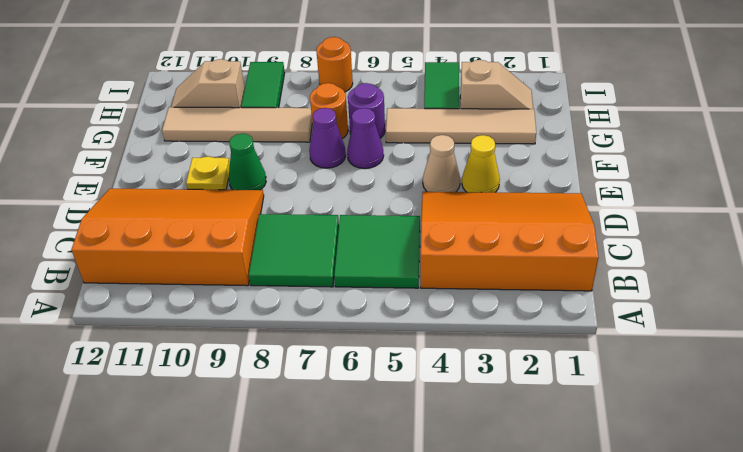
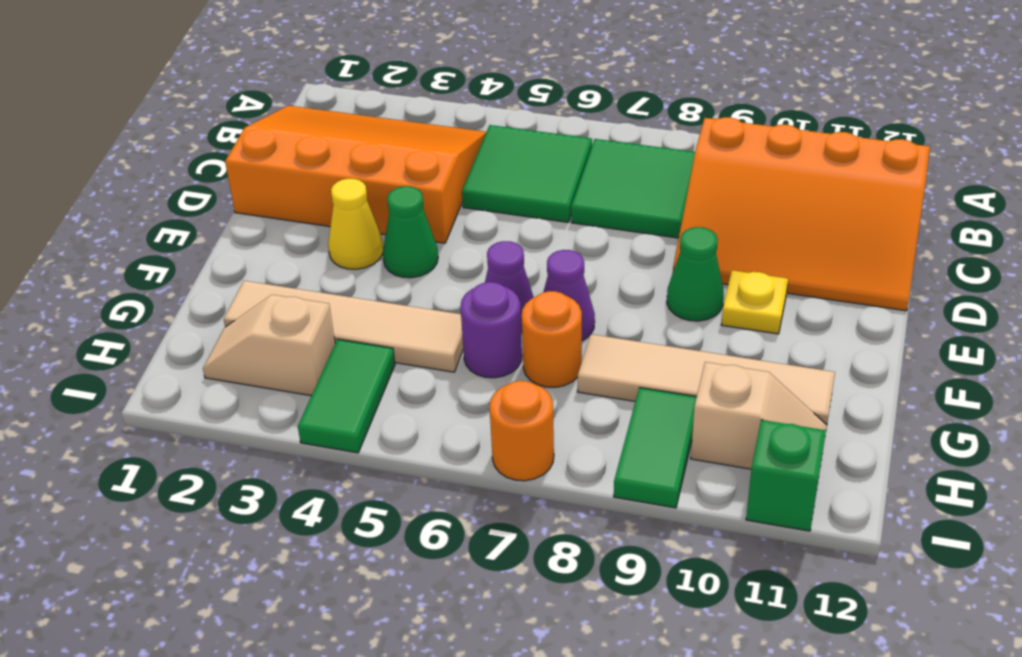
orange 3x4 slope [421,192,599,291] -> orange 3x4 slope turned to [225,106,486,243]
tan 1x1 cone [423,135,460,192] -> green 1x1 cone [383,186,438,278]
none -> green 1x1 brick [746,420,826,531]

